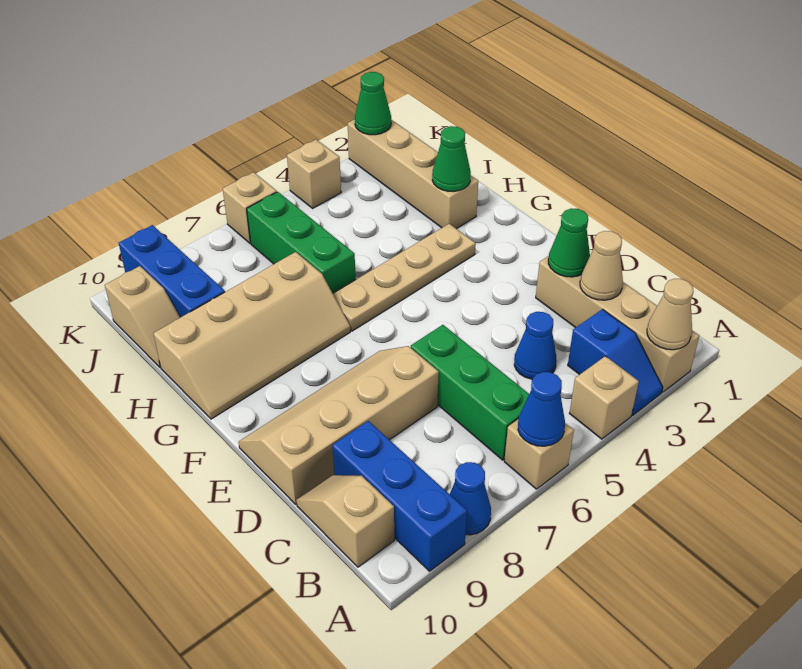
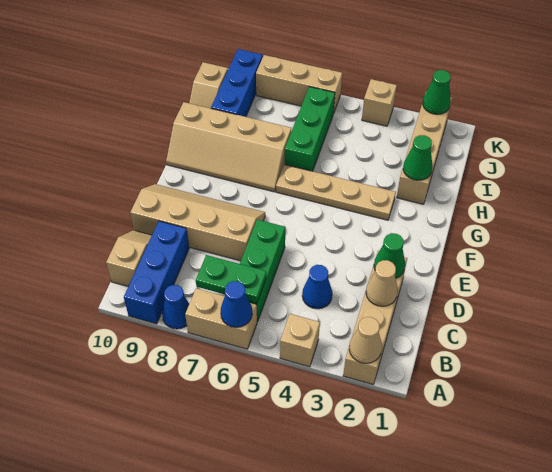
blue 1x2 slope [568,309,663,415] -> none
tan 1x1 brick [504,420,574,489] -> tan 1x2 brick [185,288,257,349]
none -> green 1x2 plate [196,255,266,303]
tan 1x1 brick [223,172,277,243] -> tan 1x3 brick [256,55,342,112]

